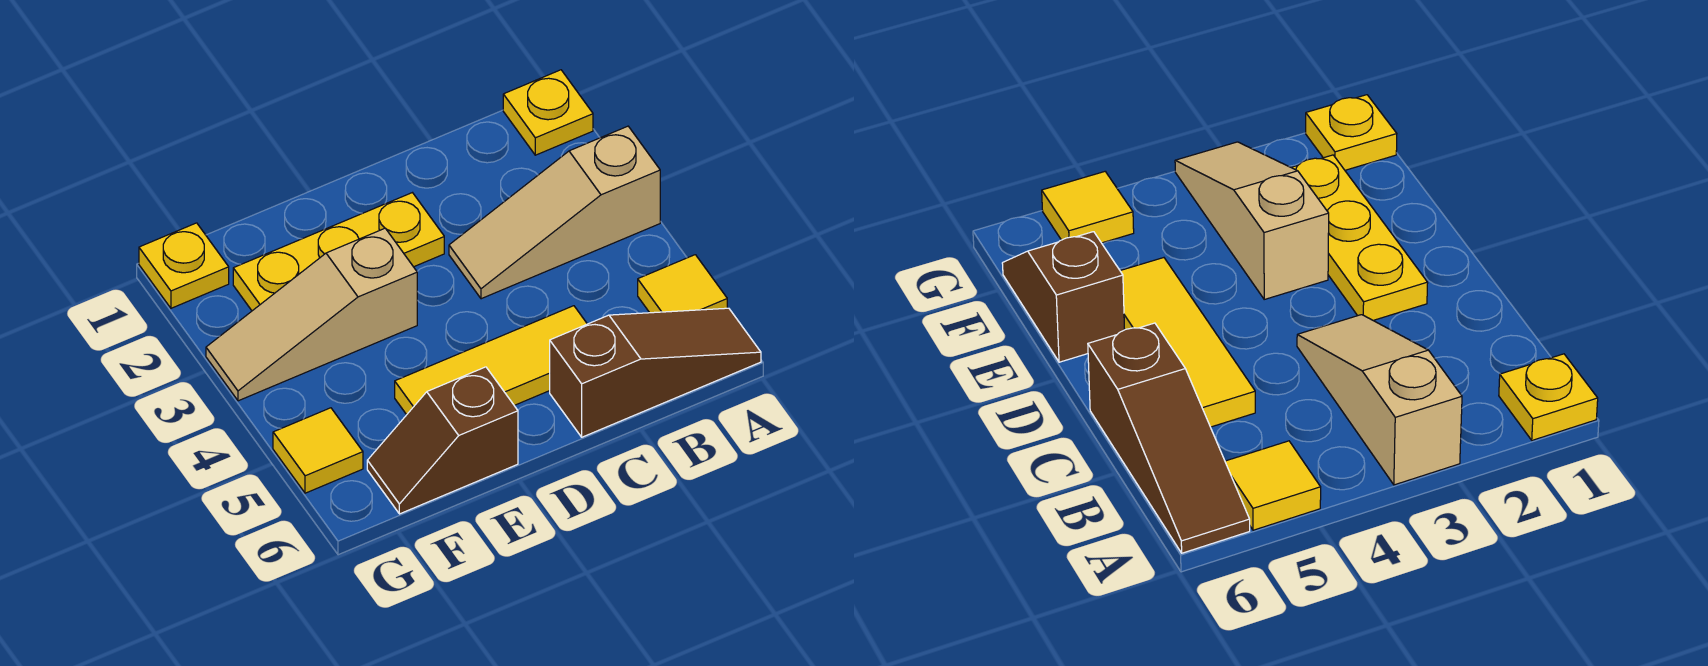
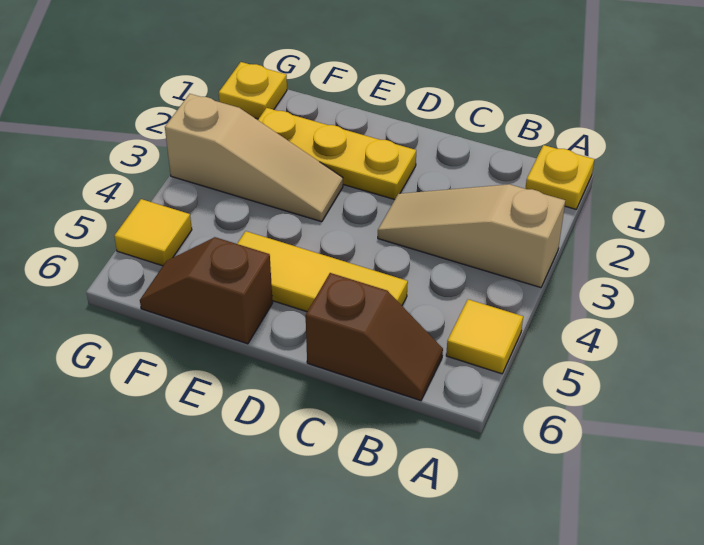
brown 1x3 slope [550,308,761,437] -> brown 1x2 slope [306,273,443,401]
tan 1x3 slope [206,228,417,401] -> tan 1x3 slope turned to [165,94,343,222]

